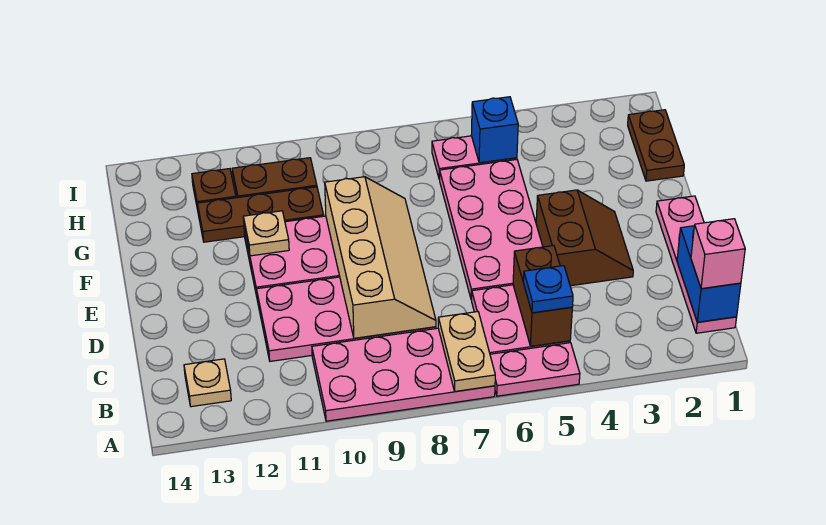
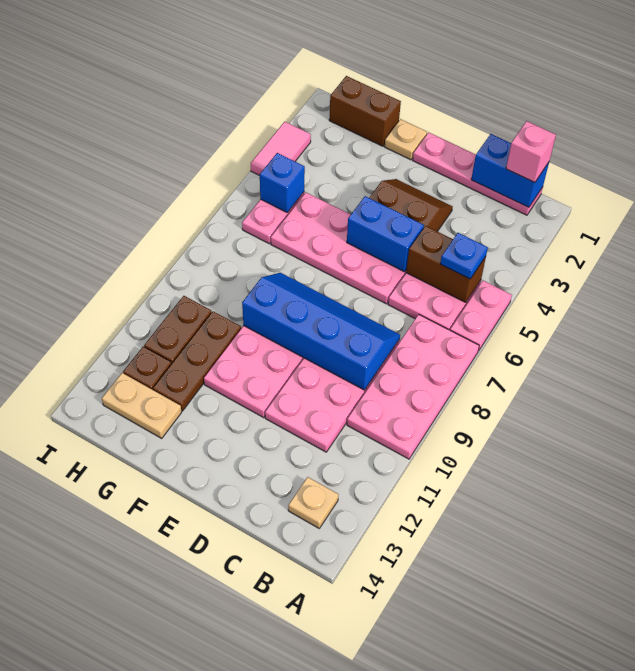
tan 1x2 plate [438,312,495,391] -> tan 1x2 plate moved to [102,373,182,438]
tan 2x4 slope [325,177,436,338] -> blue 2x4 slope [242,273,400,390]
none -> blue 1x2 brick [347,196,424,272]
tan 1x1 plate [243,211,289,256] -> tan 1x1 plate moved to [385,119,427,160]
brown 1x2 plate [628,110,684,181] -> brown 1x2 brick [329,76,401,146]
none -> pink 1x2 tile [251,122,311,176]

